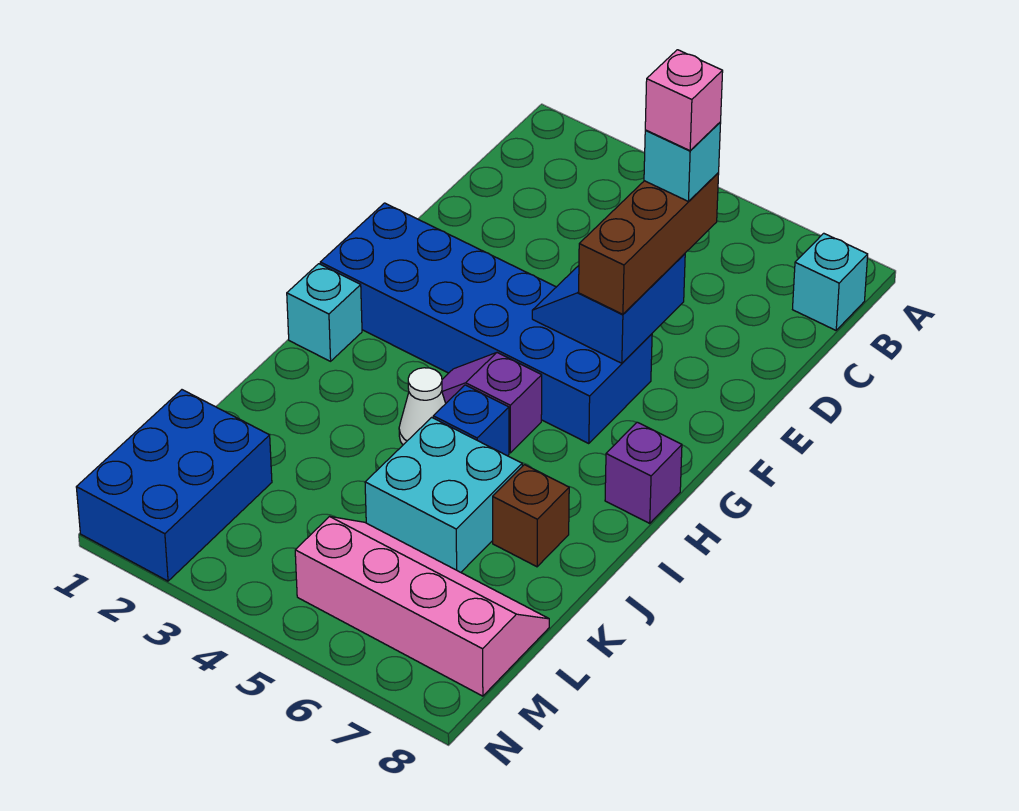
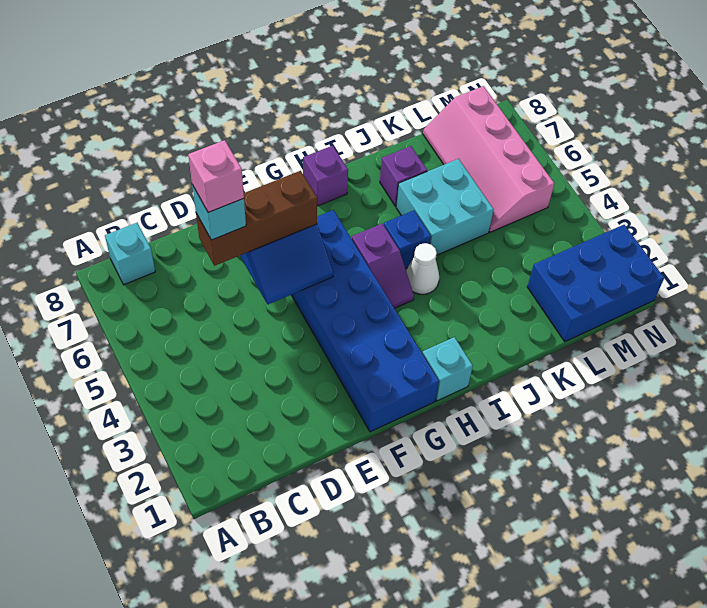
brown 1x1 brick [493,465,569,567] -> purple 1x1 brick [380,146,427,206]

